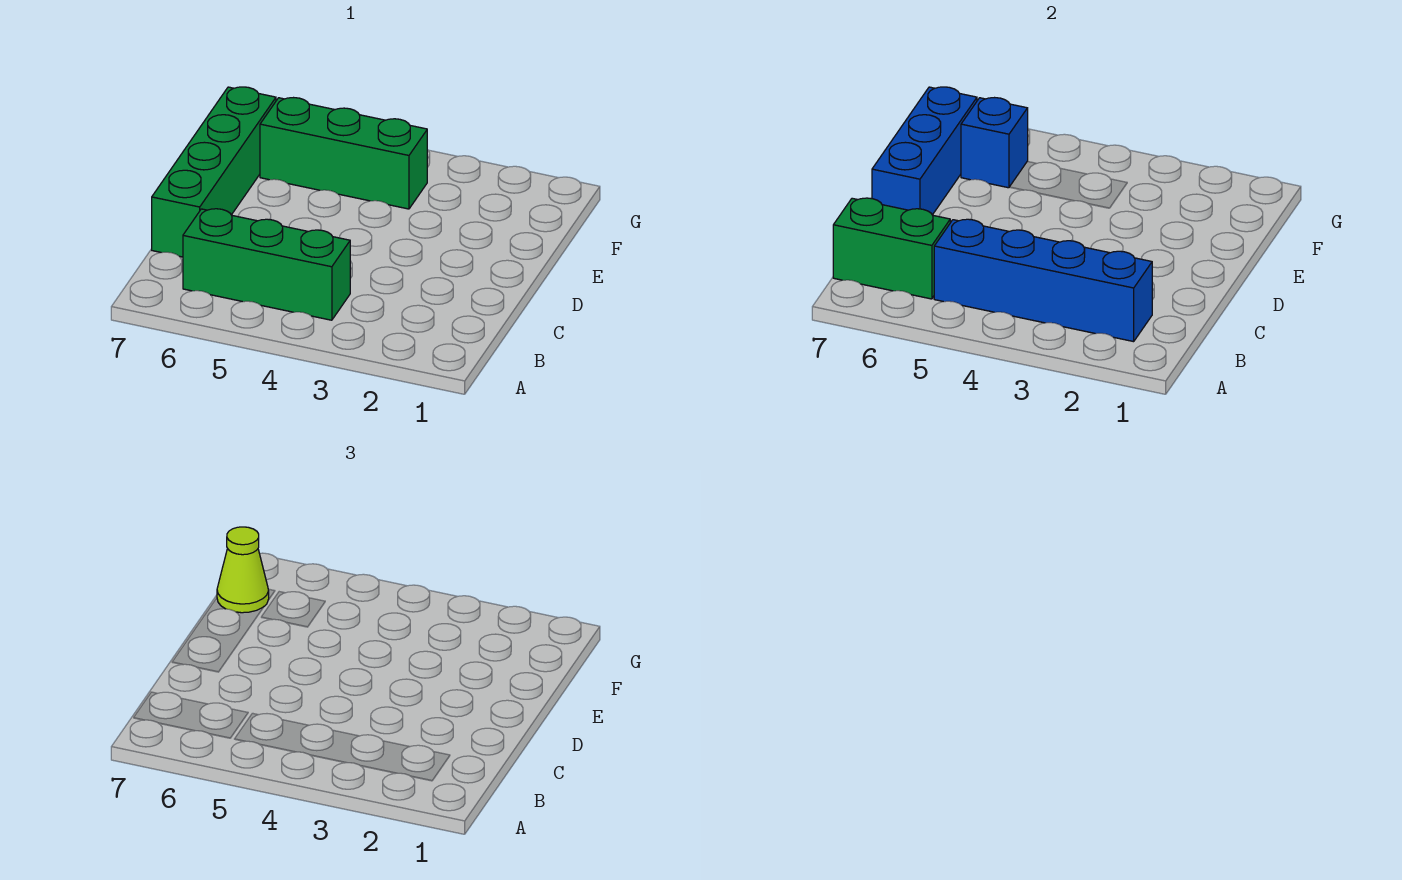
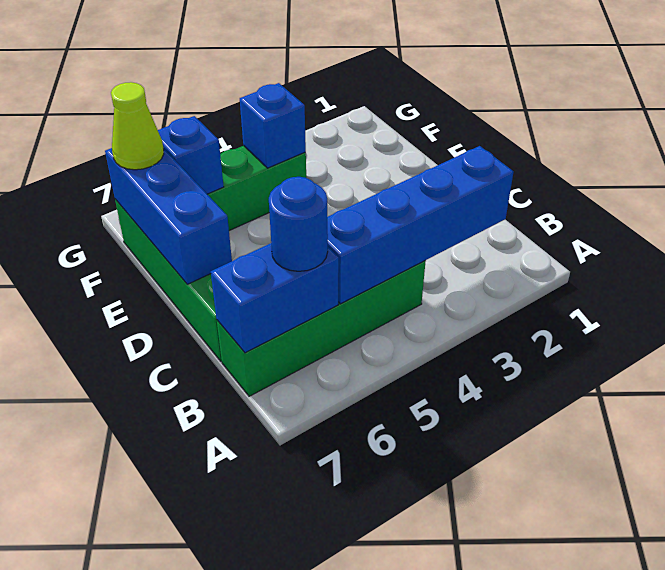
green 1x3 brick [183,209,350,320] -> green 1x4 brick [217,261,426,396]
green 1x2 brick [833,198,950,299] -> blue 1x2 brick [211,243,339,353]
none -> blue 1x1 round brick [269,177,328,271]
none -> blue 1x1 brick [240,83,306,168]

